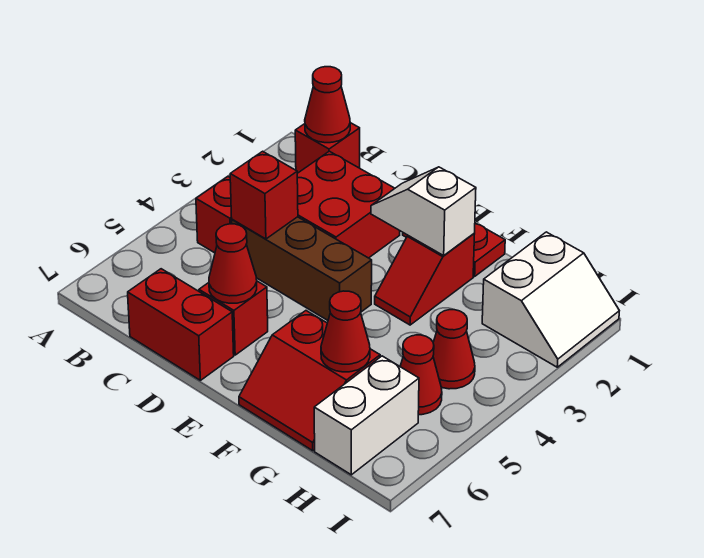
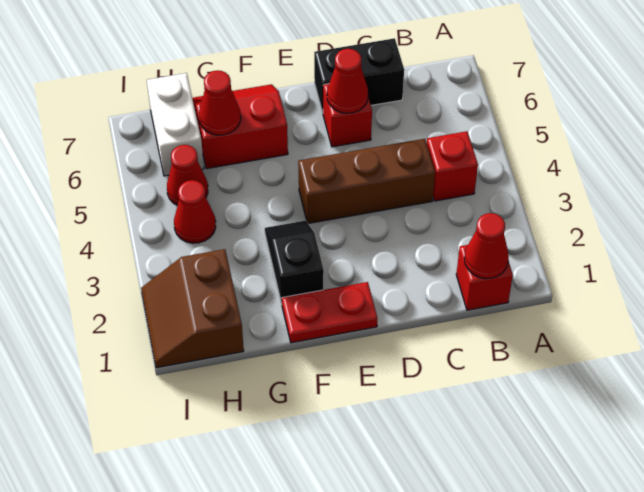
red 2x2 brick [297,151,400,258] -> none
red 1x1 brick [230,151,298,239] -> none
red 1x2 brick [128,269,234,380] -> black 1x2 brick [314,38,404,112]
white 1x2 slope [371,167,476,255] -> none
red 1x2 slope [375,234,474,325] -> black 1x2 slope [265,221,324,304]
white 2x2 slope [482,232,619,367] -> brown 2x2 slope [141,249,244,368]

